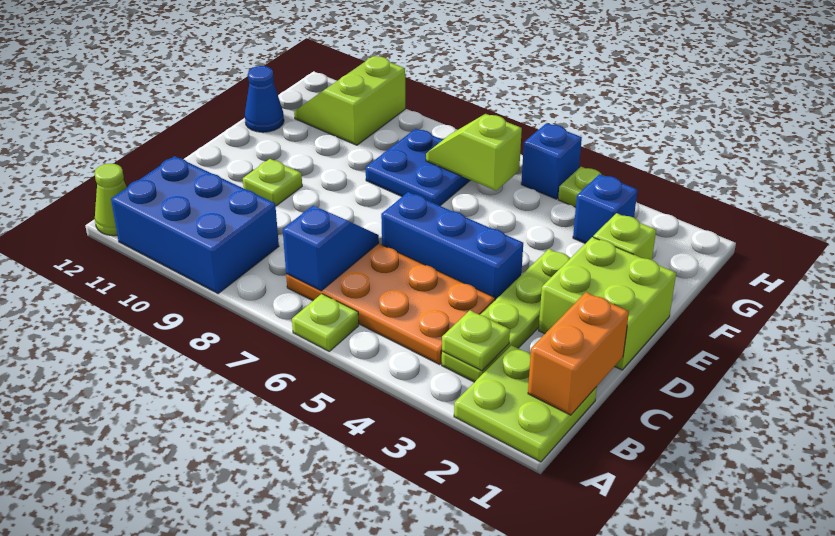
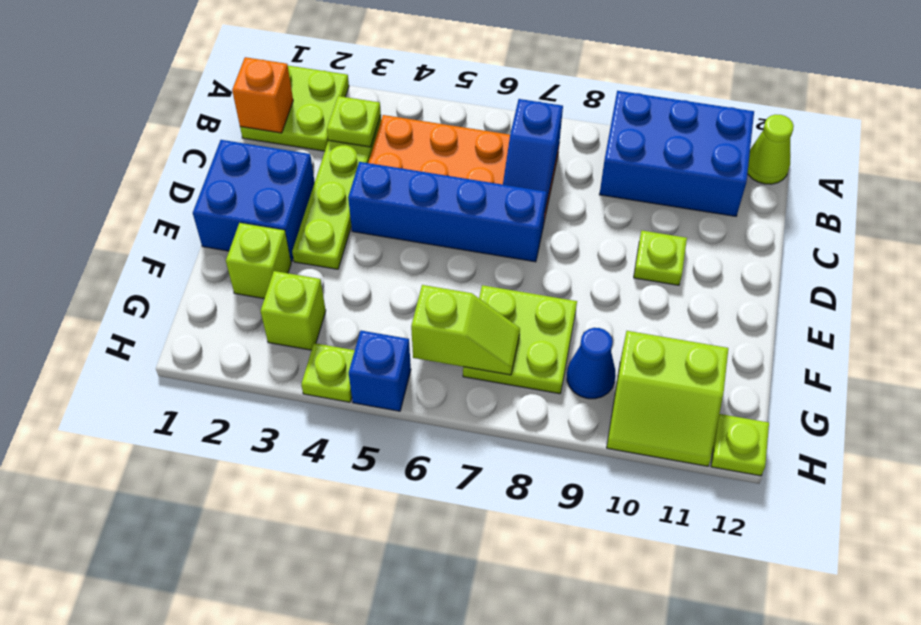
lime 1x1 plate [292,294,359,351] -> lime 1x1 plate moved to [711,414,769,476]
orange 1x2 brick [528,292,629,415] -> orange 1x1 brick [232,57,293,133]
lime 2x2 brick [539,237,676,370] -> blue 2x2 brick [193,140,315,262]
blue 1x3 brick [381,192,523,300] -> blue 1x4 brick [348,162,546,262]
blue 2x2 plate [366,129,470,206] -> lime 2x2 plate [463,285,577,394]
blue 1x1 cone [245,66,284,132] -> blue 1x1 cone moved to [567,328,616,399]
blue 1x1 brick [573,174,638,244] -> lime 1x1 brick [261,271,326,350]
lime 2x2 slope [294,56,405,145] -> lime 2x2 slope turned to [607,331,728,466]

